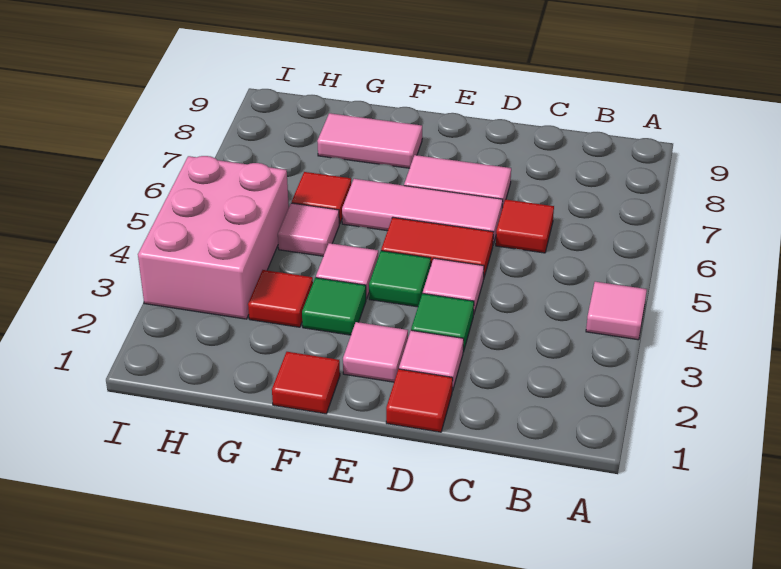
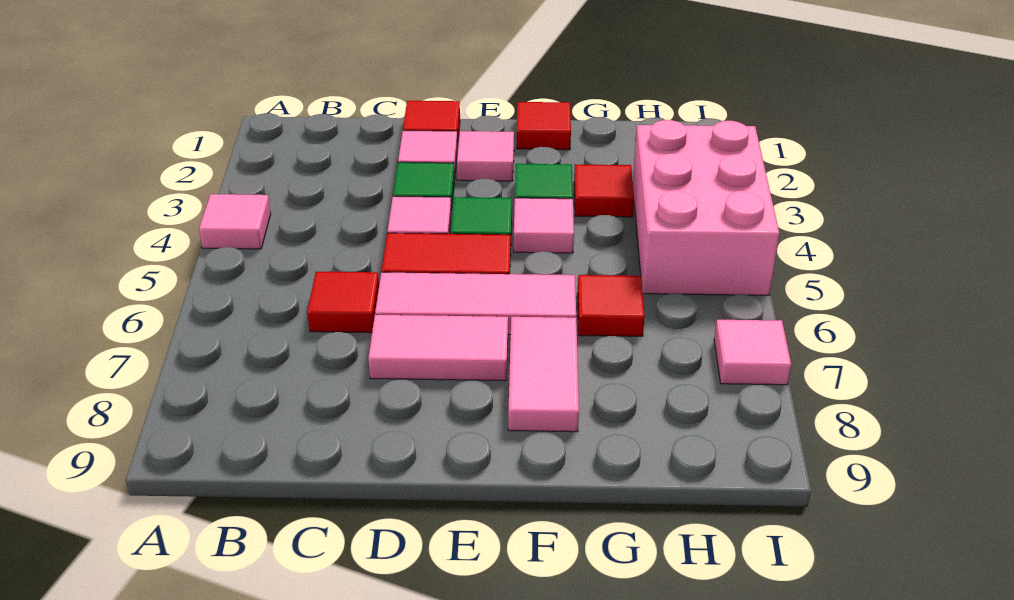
pink 1x2 tile [317,113,422,168] -> pink 1x2 tile turned to [508,317,579,432]
pink 1x1 tile [278,203,339,256] -> pink 1x1 tile moved to [714,320,791,385]

